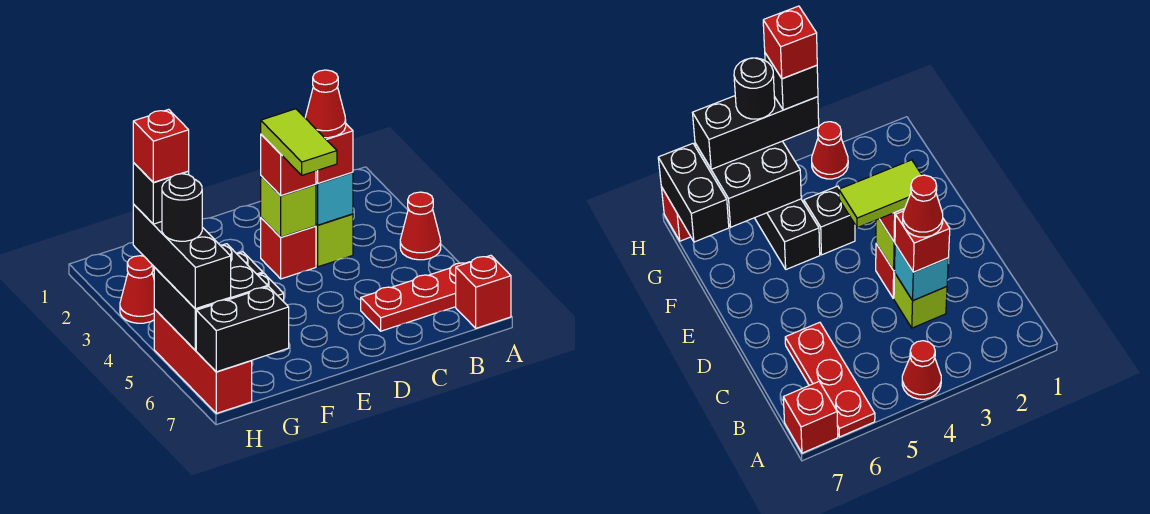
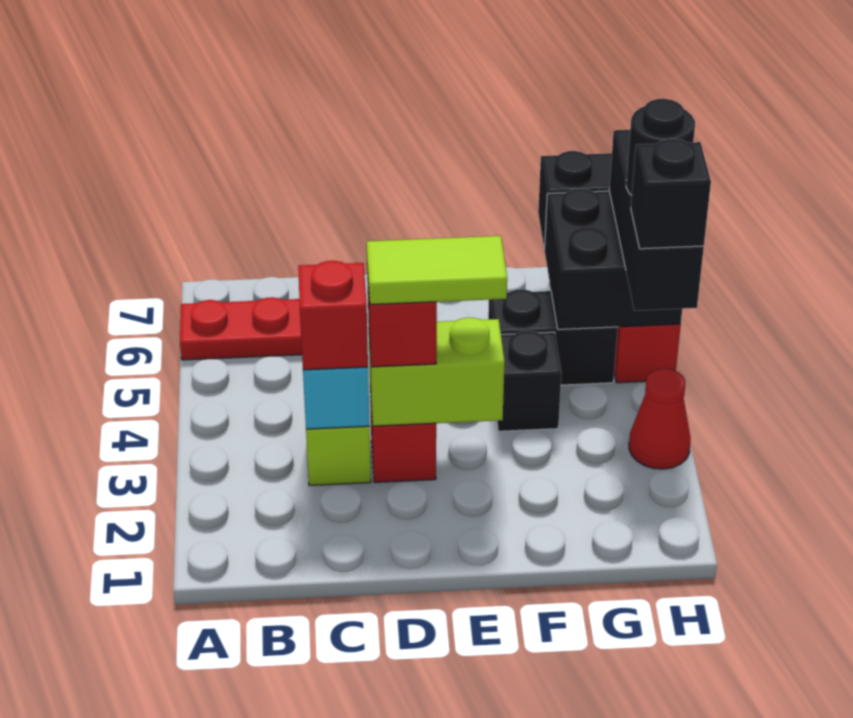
red 1x1 cone [400,192,441,260] -> none
red 1x1 brick [456,255,511,328] -> none
red 1x1 cone [305,70,346,138] -> none
lime 1x1 brick [261,176,316,237] -> lime 1x2 brick [369,318,505,426]
lime 1x2 tile [261,109,337,175] -> lime 1x2 tile turned to [367,236,507,305]
red 1x1 brick [133,109,189,182] -> none

